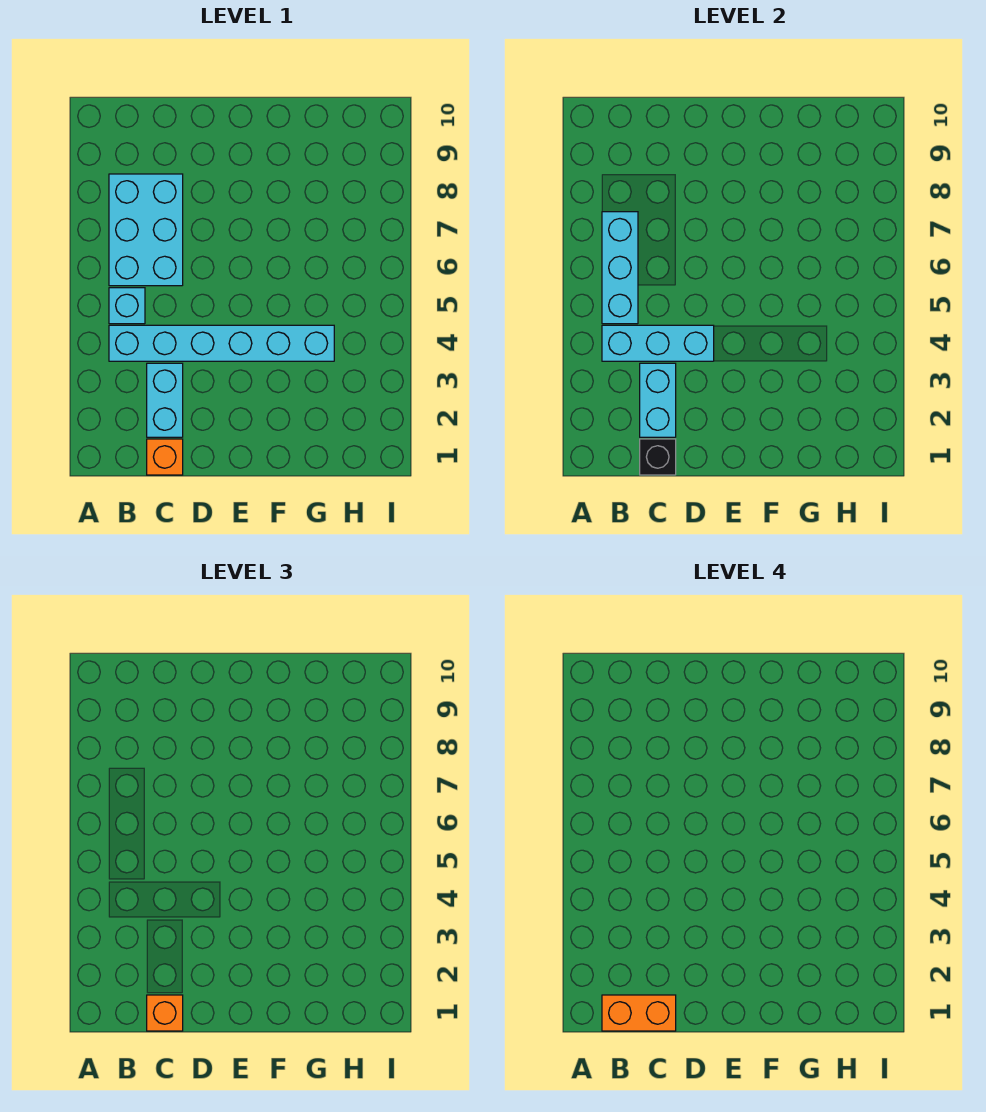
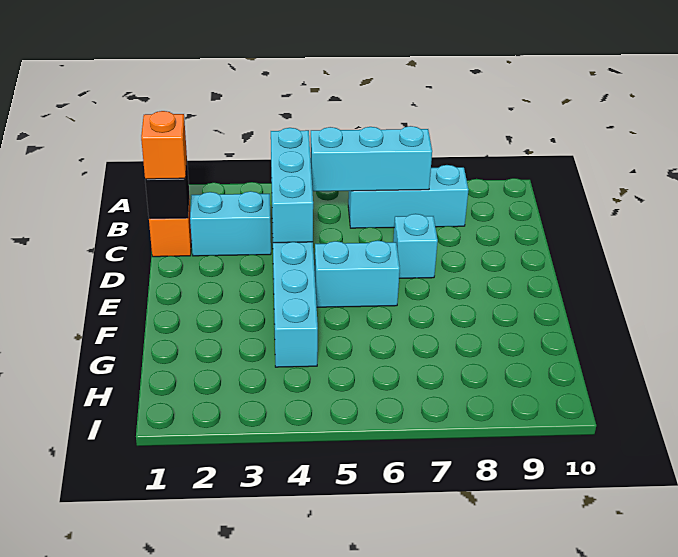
orange 1x2 brick [602,995,676,1031] -> none
cyan 1x1 brick [109,288,145,324] -> cyan 1x1 brick moved to [393,214,438,278]
cyan 2x3 brick [109,174,183,286] -> cyan 1x3 brick [348,165,469,228]
cyan 1x2 brick [640,363,676,437] -> cyan 1x2 brick moved to [315,240,400,307]

